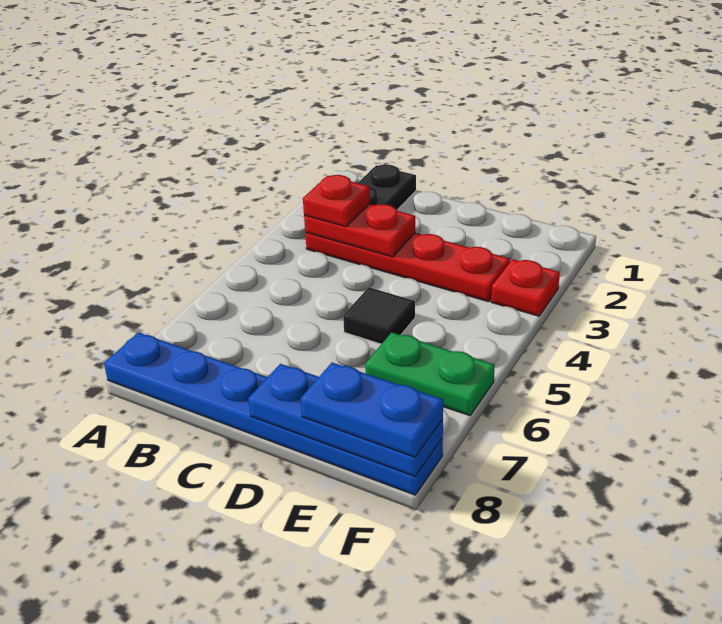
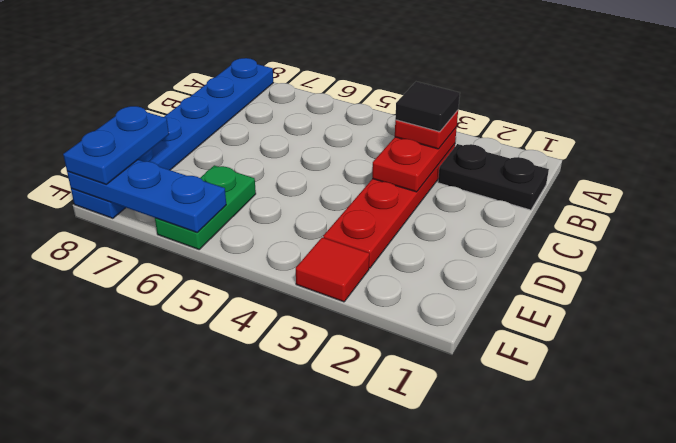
black 1x1 tile [343,287,415,344] -> black 1x1 tile moved to [395,82,460,132]
blue 1x3 plate [248,364,443,476] -> blue 1x3 plate turned to [67,160,226,232]
red 1x1 plate [491,259,560,316] -> red 1x1 tile [296,237,369,302]

